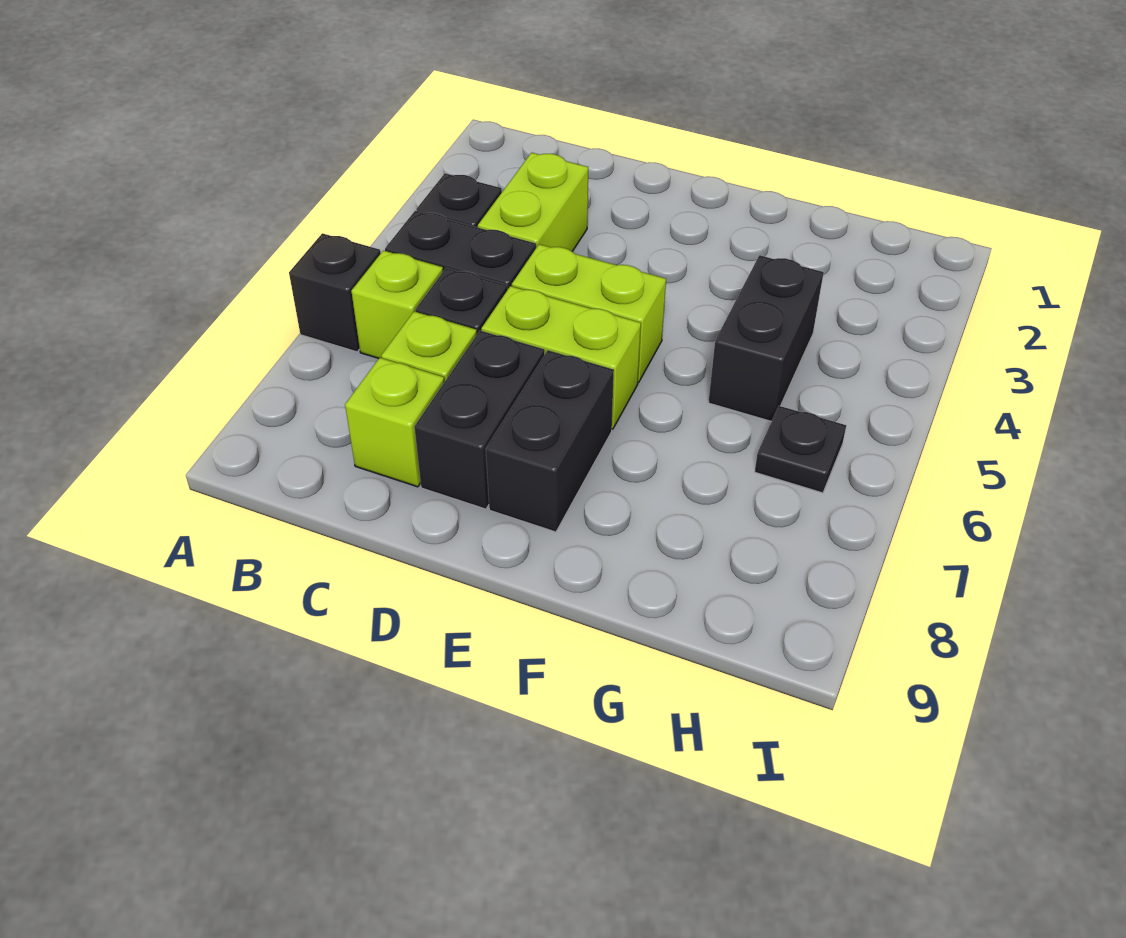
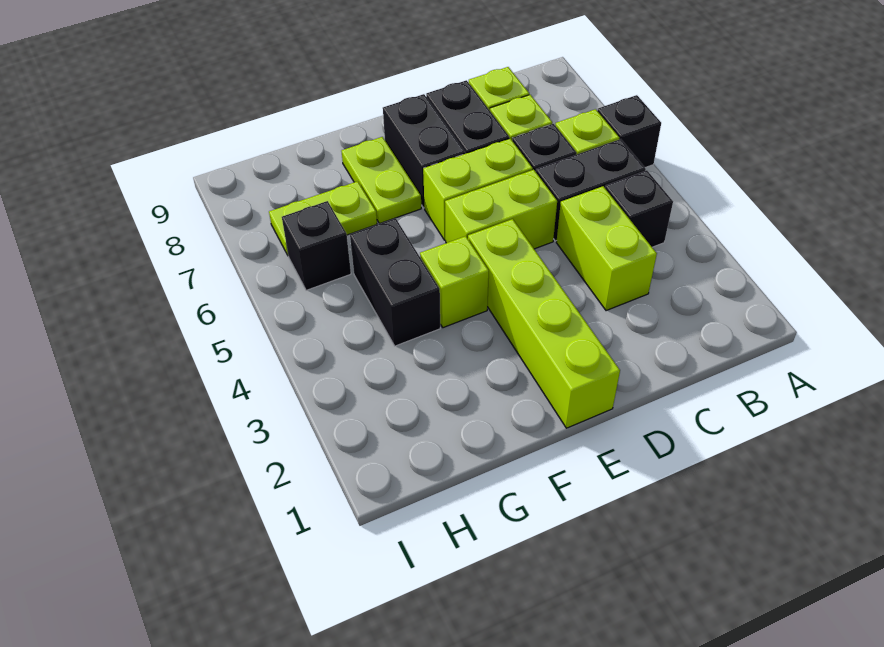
none -> lime 1x4 brick [468,219,620,428]
none -> lime 1x1 brick [420,236,489,328]
none -> lime 1x2 plate [341,137,421,224]
none -> lime 1x2 plate [269,181,377,255]
black 1x1 plate [755,406,846,493] -> black 1x1 brick [282,201,351,290]

